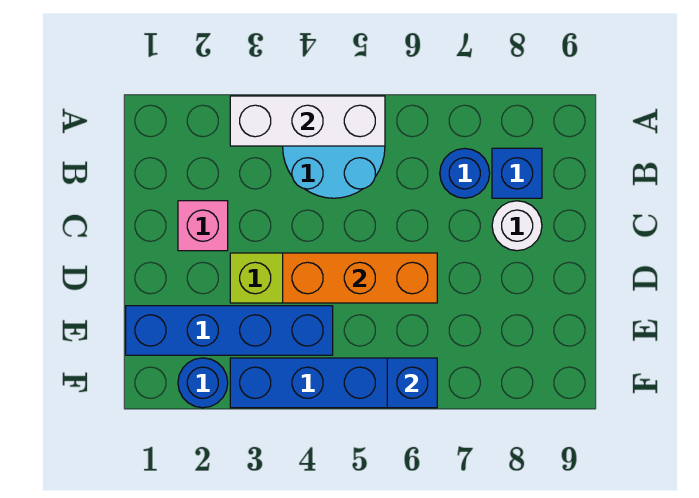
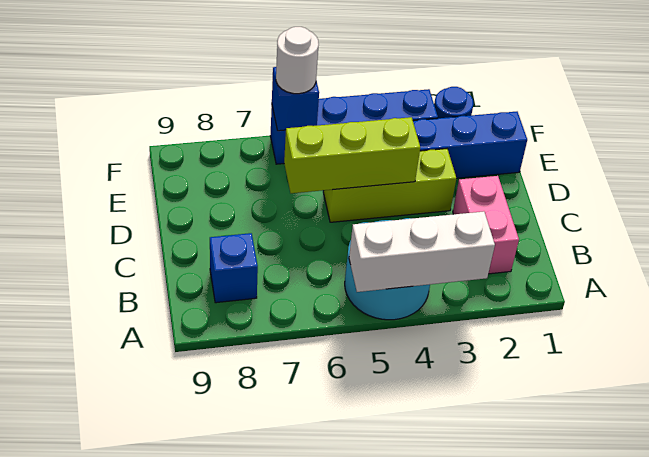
blue 1x1 round brick [440,148,490,198] -> none
pink 1x1 brick [178,201,228,251] -> pink 1x2 brick [453,176,519,274]
white 1x1 round brick [492,201,542,251] -> white 1x1 round brick moved to [276,27,319,94]
orange 1x3 brick [283,253,437,303] -> lime 1x3 brick [284,117,420,193]

